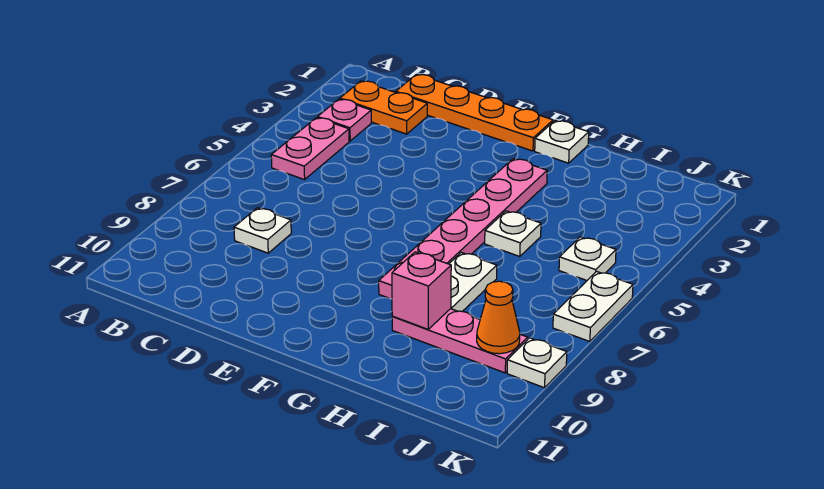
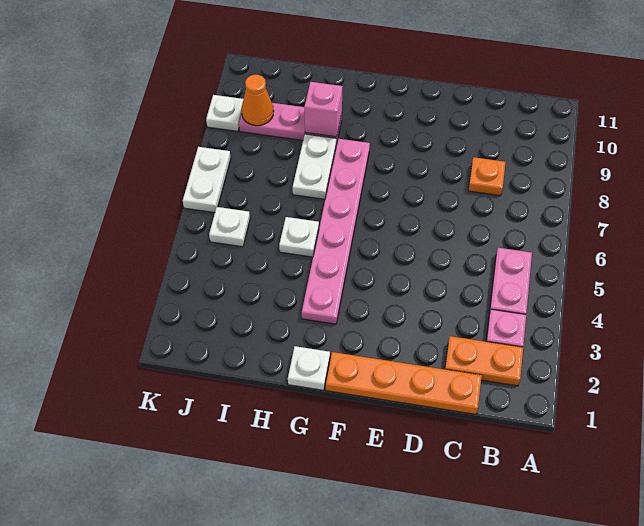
white 1x1 plate [234,208,291,253] -> orange 1x1 plate [468,157,506,196]

